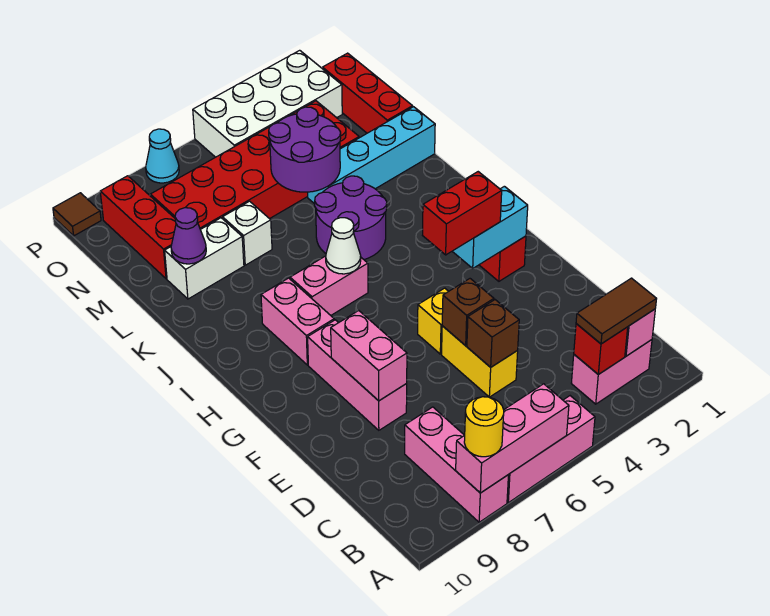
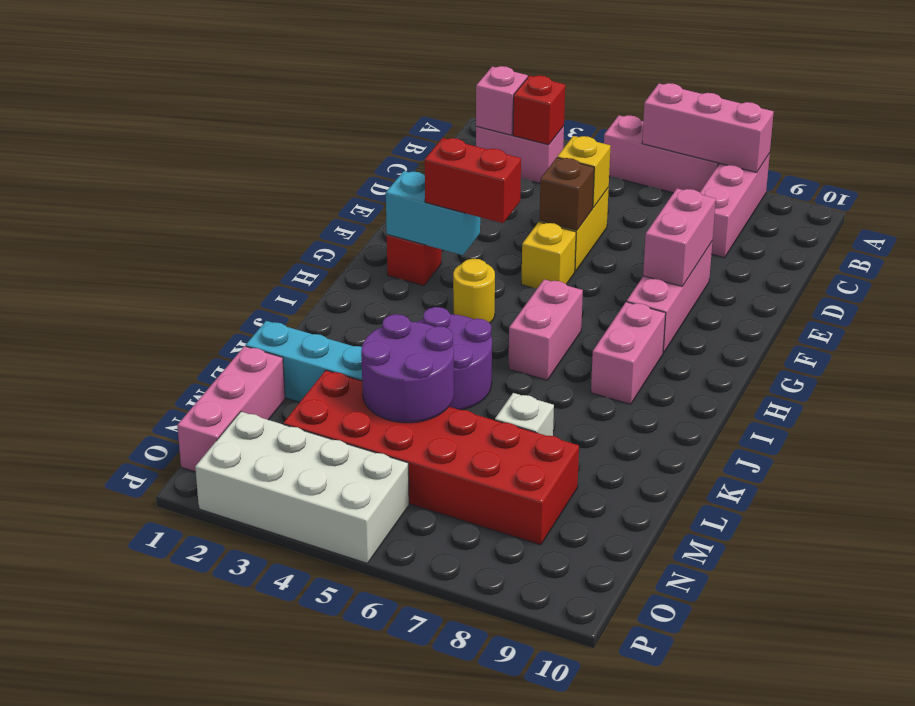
yellow 1x1 round brick [464,397,504,457] -> yellow 1x1 round brick moved to [453,259,495,323]
brown 1x2 tile [576,278,656,344] -> none
brown 1x1 brick [467,300,519,367] -> yellow 1x1 brick [557,136,610,208]
pink 1x2 brick [290,256,368,315] -> pink 1x2 brick turned to [508,279,583,380]
white 1x1 cone [326,218,361,274] -> none
white 1x2 brick [165,218,244,299] -> none
purple 1x1 cone [171,208,206,264] -> none
red 1x3 brick [322,53,413,133] -> pink 1x3 brick [177,346,285,472]
red 1x3 brick [100,176,176,279] -> none
cyan 1x1 cone [146,129,179,183] -> none
brown 1x1 tile [53,193,101,236] -> none

